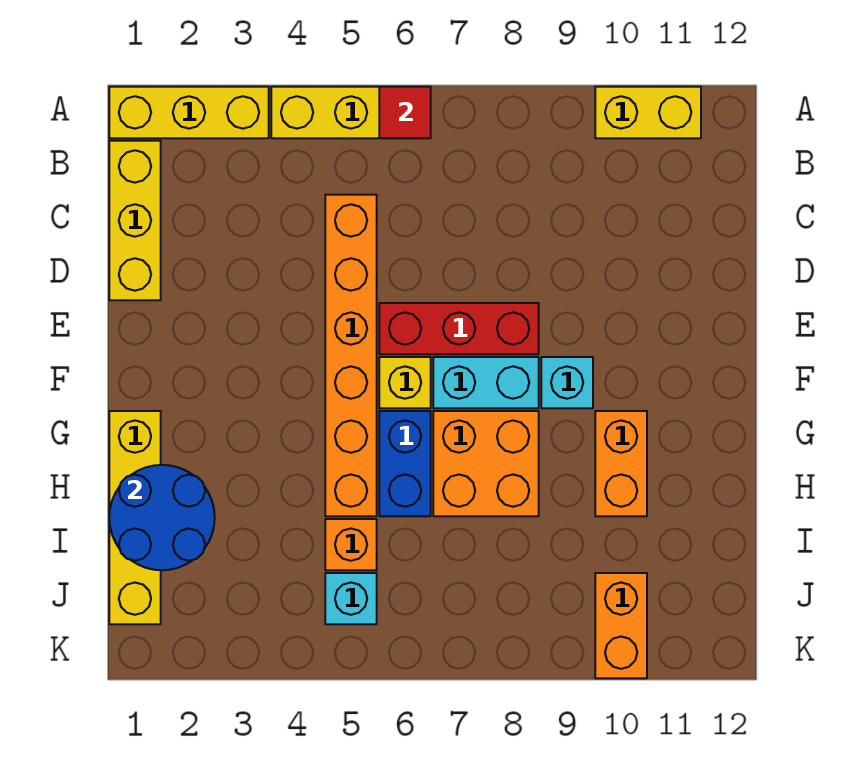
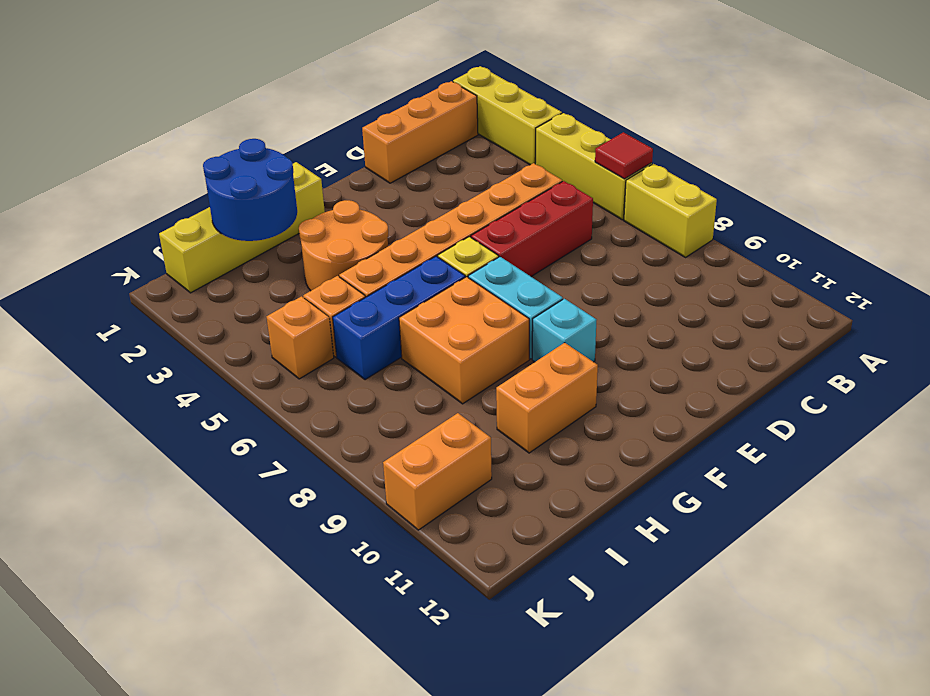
yellow 1x2 brick [595,87,701,138] -> yellow 1x2 brick moved to [624,164,717,257]
yellow 1x3 brick [109,141,161,300] -> orange 1x3 brick [362,81,478,183]
red 1x3 brick [379,303,539,354] -> red 1x3 brick turned to [471,181,593,276]
none -> orange 2x2 round brick [299,200,388,291]
blue 1x2 brick [379,411,431,516] -> blue 1x3 brick [333,256,465,380]
cyan 1x1 brick [325,573,377,624] -> orange 1x1 brick [267,296,334,379]

